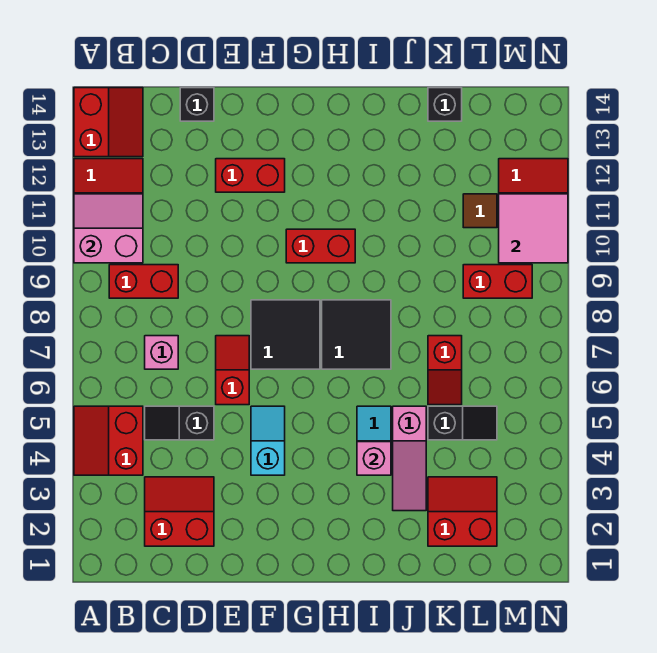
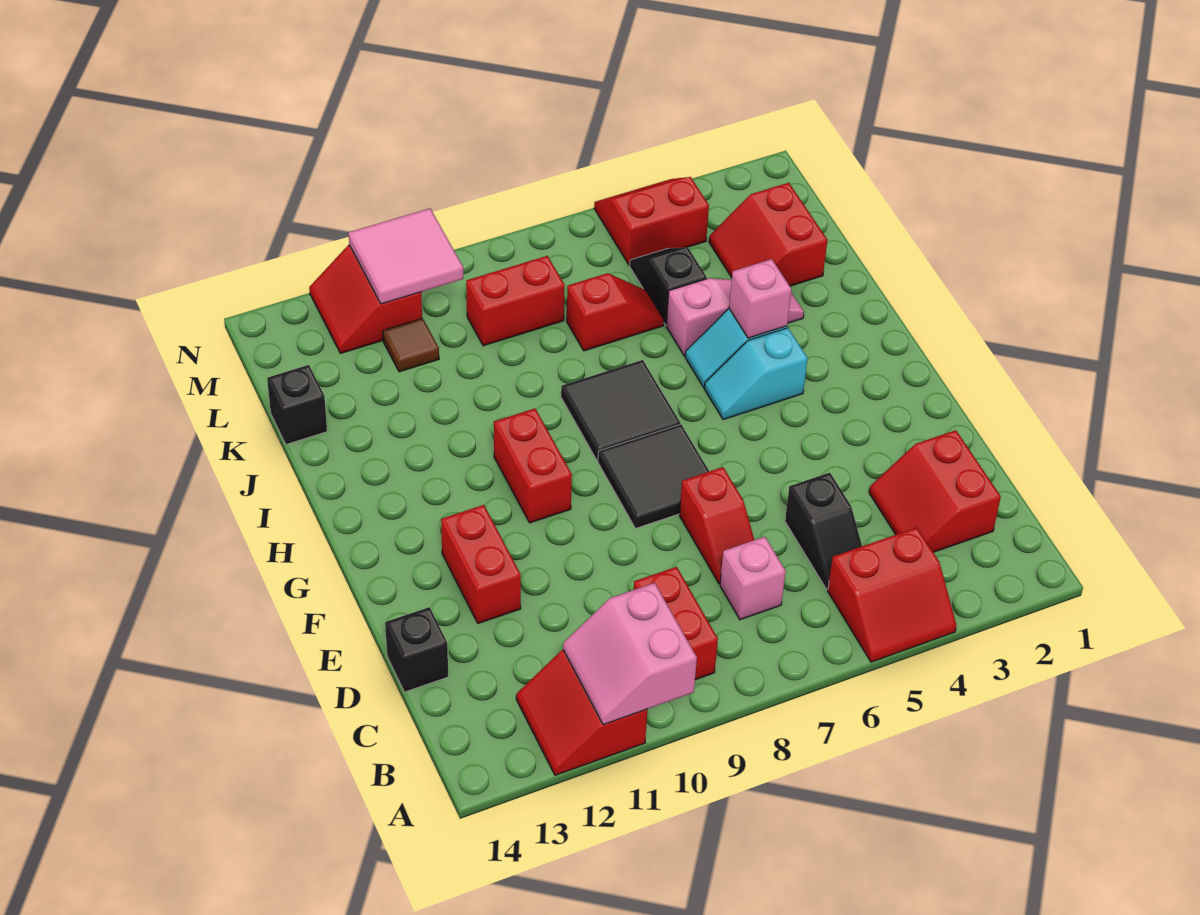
red 2x2 slope [74,88,143,157] -> red 2x2 slope moved to [594,177,709,265]
red 1x2 slope [216,336,249,405] -> red 1x2 slope turned to [679,467,754,584]
cyan 1x2 slope [251,406,285,475] -> cyan 1x2 slope moved to [704,328,808,420]
red 1x2 brick [463,265,532,298] -> red 1x2 brick turned to [466,256,565,346]

